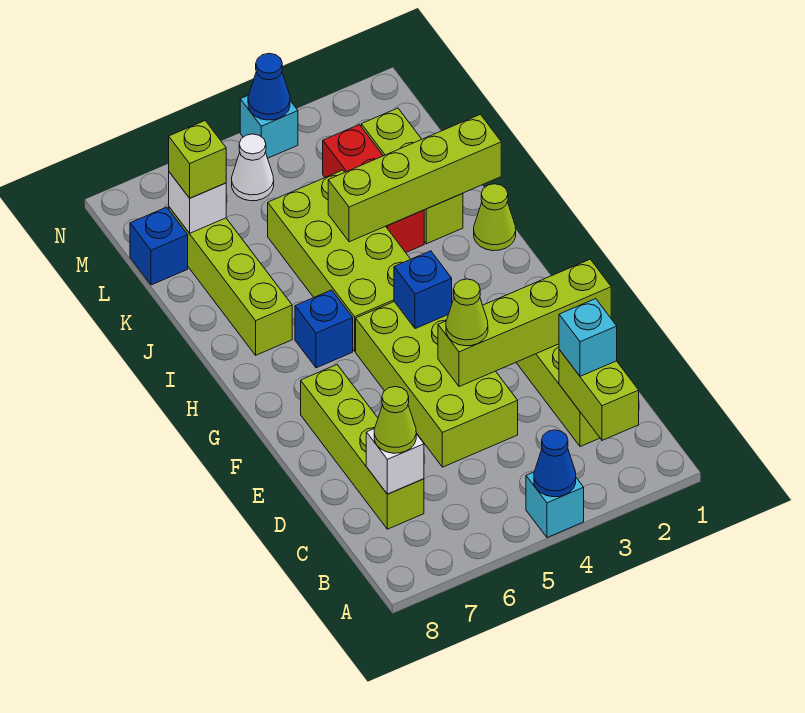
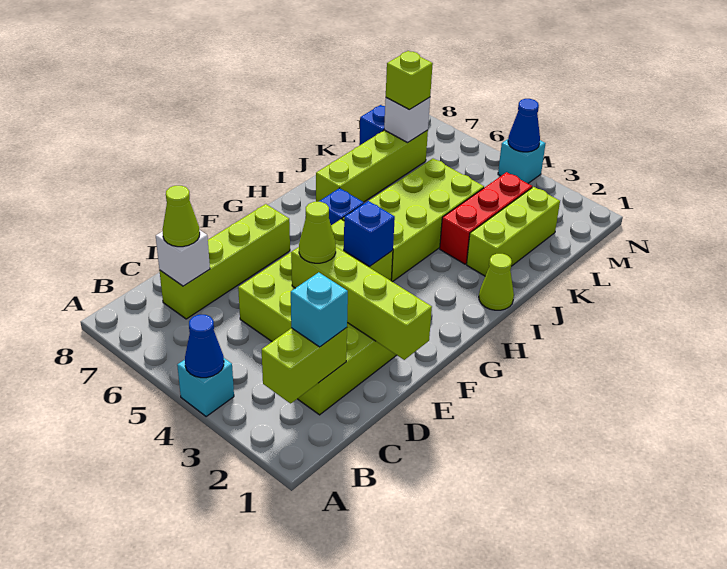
lime 1x4 brick [328,114,501,242] -> none
white 1x1 cone [232,134,274,201] -> none

